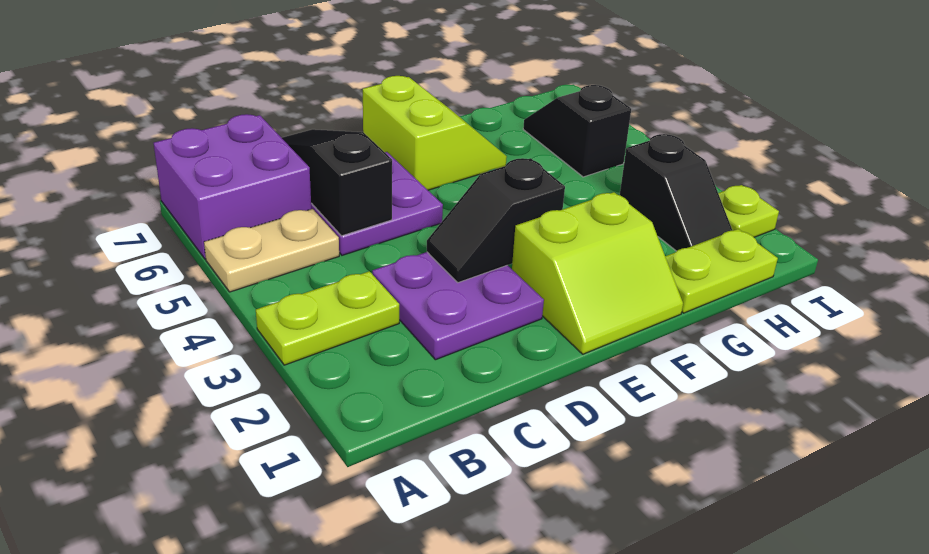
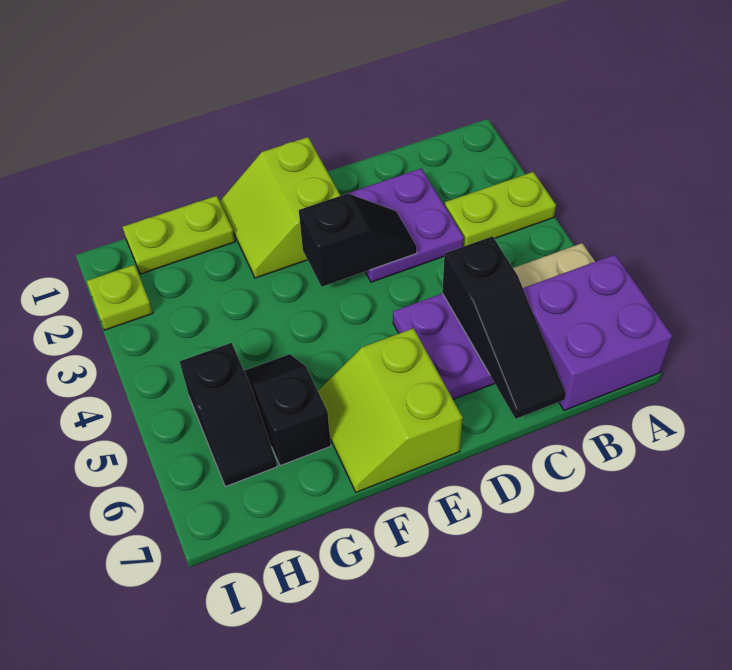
lime 2x2 slope [512,192,683,354] -> lime 2x2 slope turned to [220,137,341,278]
black 1x2 slope [620,134,733,251] -> black 1x2 slope moved to [244,354,331,466]

